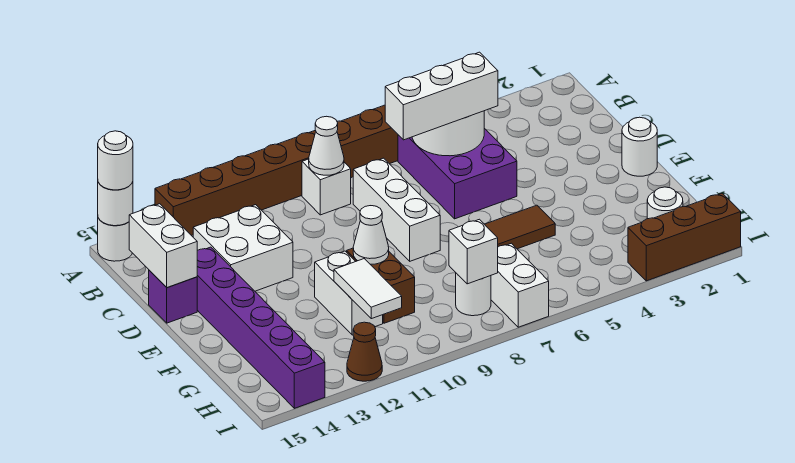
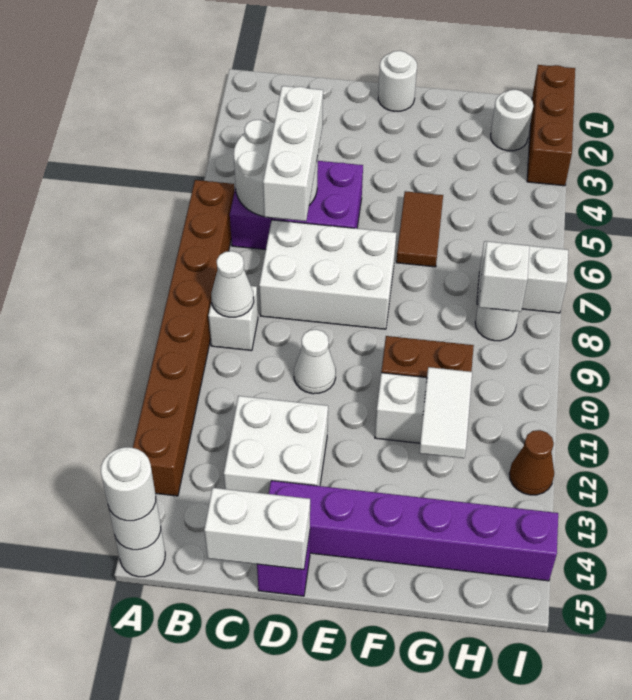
white 1x3 brick [353,158,440,261] -> white 2x3 brick [259,220,396,329]
white 1x1 cone [353,206,389,264] -> white 1x1 cone moved to [294,329,336,394]
white 1x2 tile [334,259,402,319] -> white 1x2 tile turned to [419,367,472,458]

